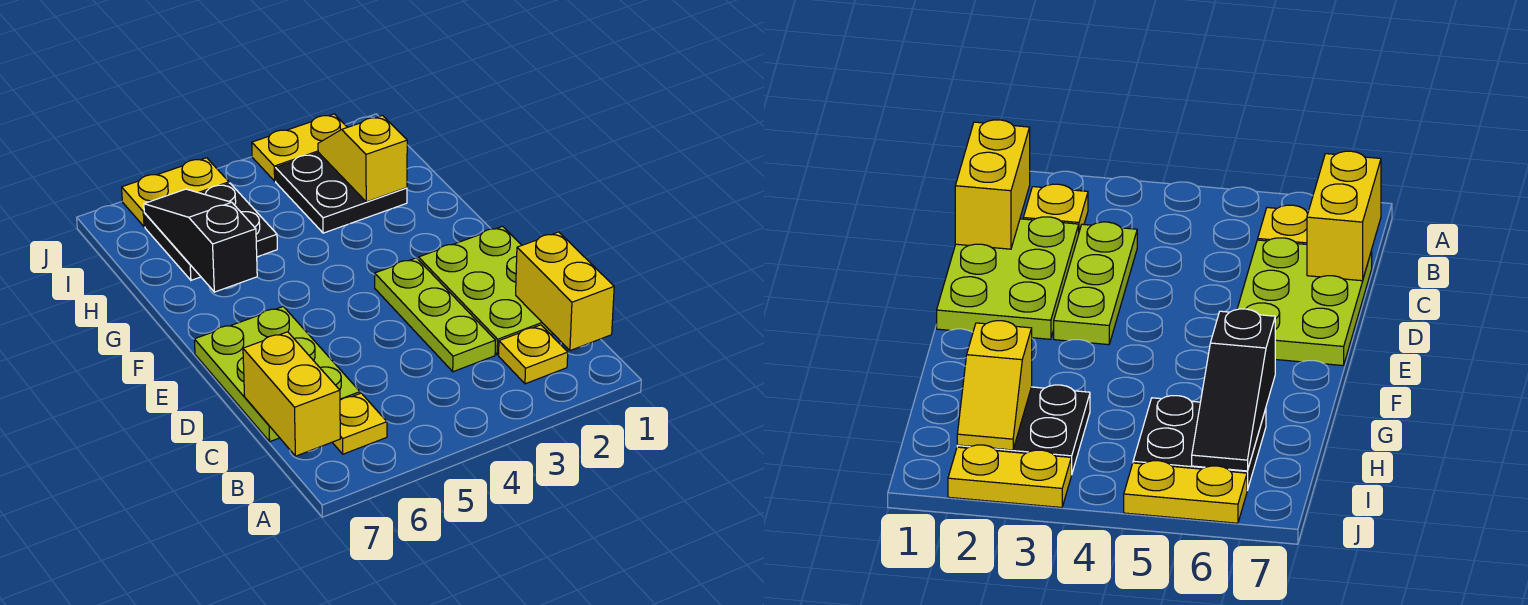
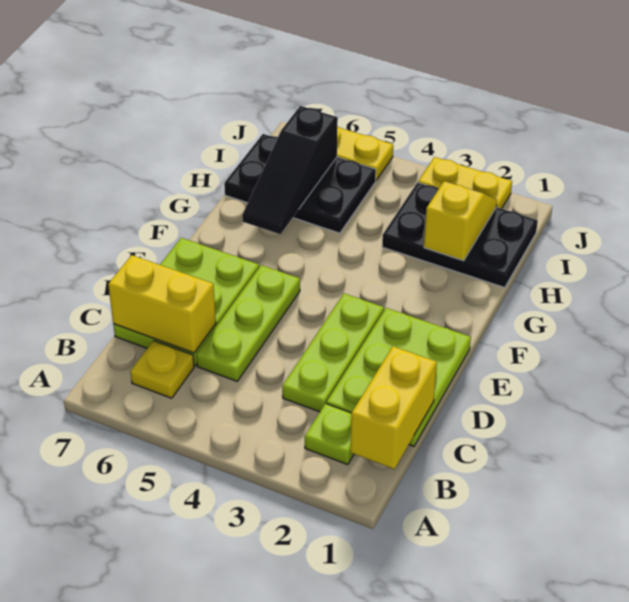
yellow 1x1 plate [499,325,568,384] -> lime 1x1 plate [305,404,354,465]
yellow 1x2 brick [243,332,340,456] -> yellow 1x2 brick turned to [108,255,216,353]
none -> lime 1x3 plate [196,265,300,381]
black 1x3 slope [144,189,257,292] -> black 1x3 slope turned to [242,106,338,234]
black 2x2 plate [275,152,407,233] -> black 2x3 plate [382,183,538,288]
black 2x2 plate [144,183,277,280] -> black 2x3 plate [224,134,376,233]

